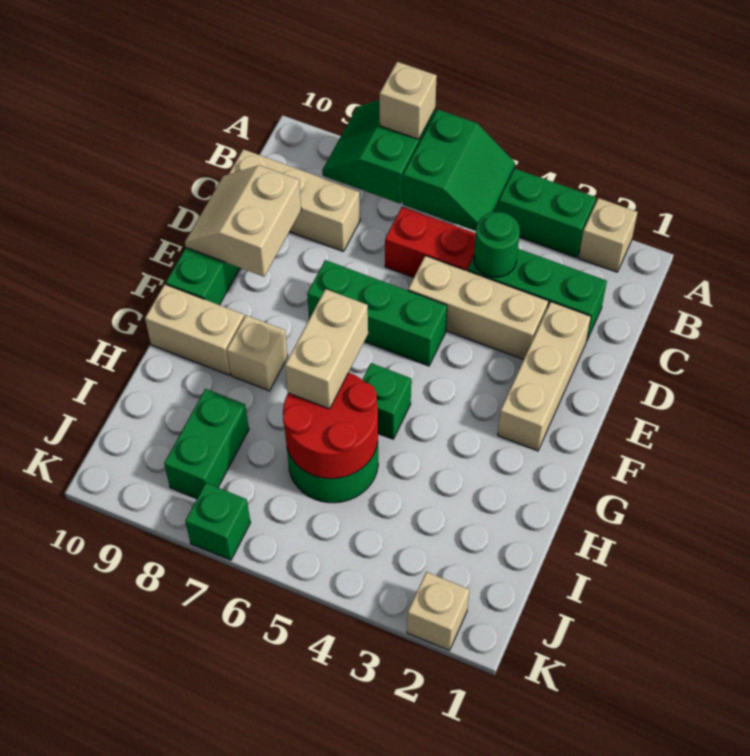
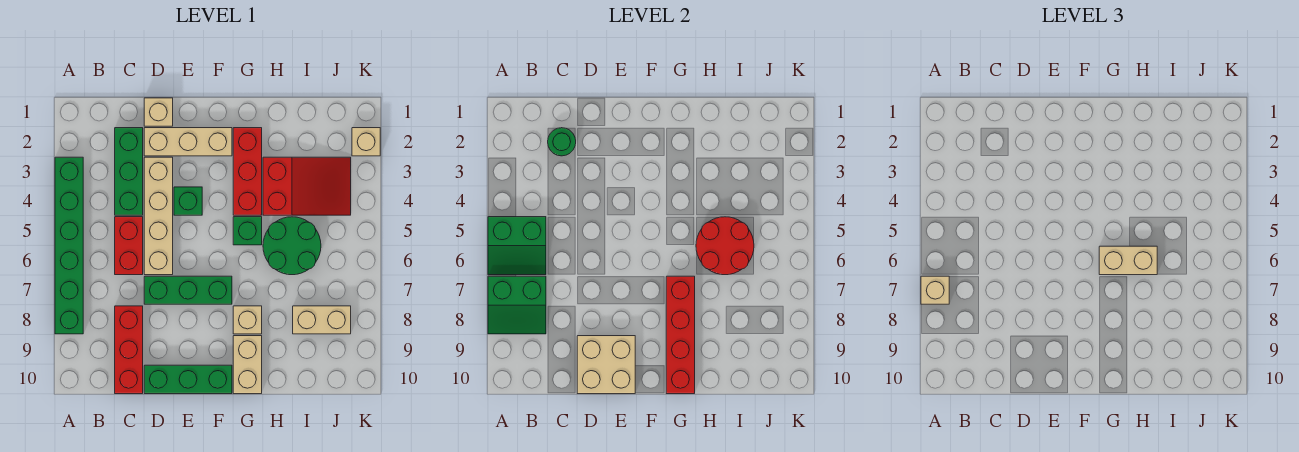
tan 1x1 brick [579,198,638,272] -> tan 1x1 brick moved to [144,98,173,126]
green 2x2 slope [403,109,515,231] -> green 2x2 slope turned to [488,217,546,275]
green 1x1 round brick [474,212,520,277] -> green 1x1 round brick moved to [548,128,576,156]
tan 1x3 brick [229,149,360,252] -> red 1x3 brick [115,306,143,394]
tan 1x3 brick [408,256,548,360] -> tan 1x4 brick [144,157,173,275]
tan 2x2 slope [185,165,301,277] -> tan 2x2 brick [577,336,635,394]
green 1x3 brick [307,260,447,366] -> green 1x3 brick turned to [144,276,232,304]
none -> red 1x3 brick [233,128,262,215]
none -> red 1x4 brick [666,276,695,394]
none -> red 2x3 slope [263,157,351,215]
green 1x2 brick [164,389,249,499] -> tan 1x2 brick [293,306,351,334]
green 1x1 brick [185,483,251,560] -> green 1x1 brick moved to [174,187,202,215]

